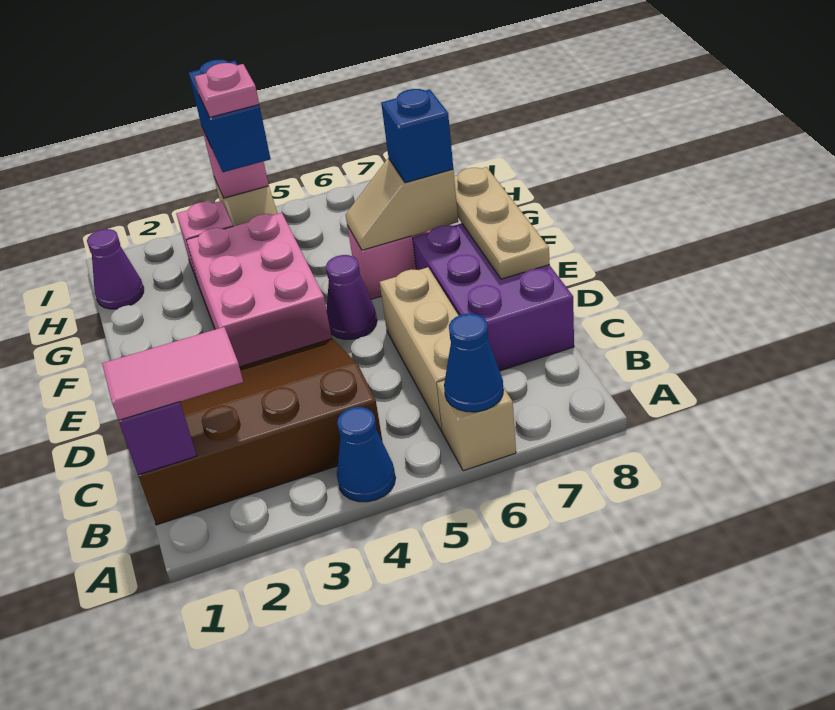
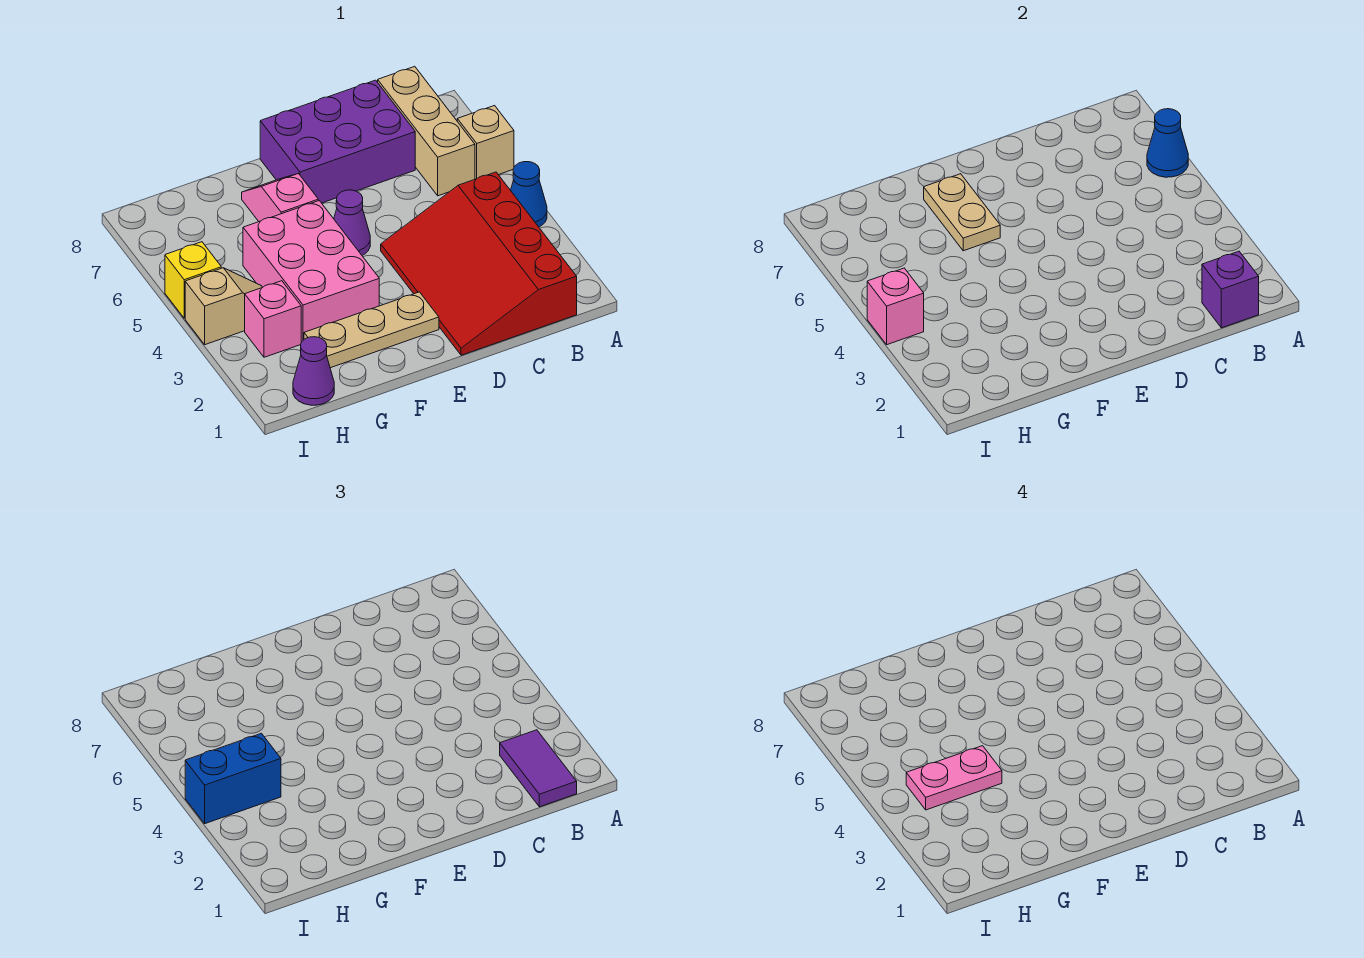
brown 3x4 slope [138,339,383,525] -> red 3x4 slope [381,172,577,355]
pink 1x2 tile [102,327,243,420] -> purple 1x2 tile [500,730,577,807]
tan 1x3 brick [380,267,459,431] -> tan 1x3 brick turned to [378,66,475,196]
tan 1x3 plate [454,167,550,279] -> tan 1x3 plate moved to [304,292,439,368]
pink 2x3 brick [186,213,332,367] -> pink 2x3 brick turned to [243,201,379,342]
tan 1x2 slope [346,158,458,250] -> tan 1x2 plate [924,174,1000,251]
blue 1x1 brick [381,89,453,183] -> none
pink 1x1 plate [195,63,259,117] -> pink 1x2 plate [906,746,1002,810]
none -> yellow 1x1 brick [165,242,221,318]

